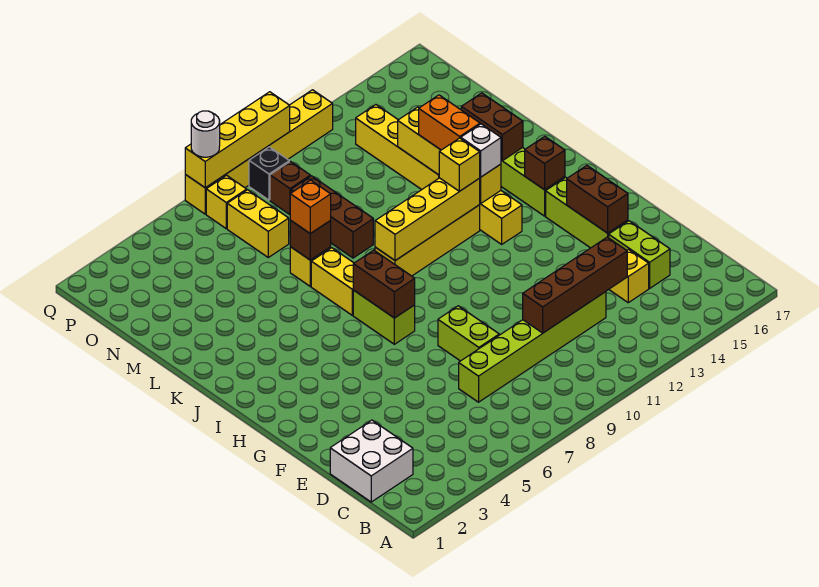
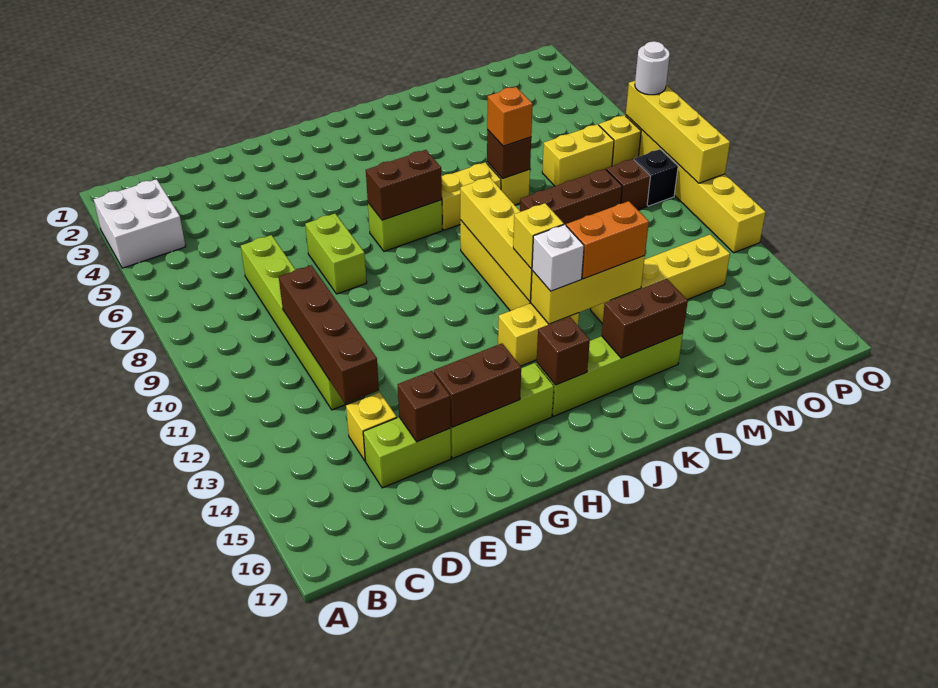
white 2x2 brick [330,420,413,502] -> white 2x2 brick moved to [94,179,186,268]
lime 1x2 brick [438,306,499,361] -> lime 1x2 brick turned to [305,214,367,294]
none -> brown 1x1 brick [398,371,451,442]
yellow 1x4 brick [398,107,501,204] -> yellow 1x3 brick [530,256,645,324]

